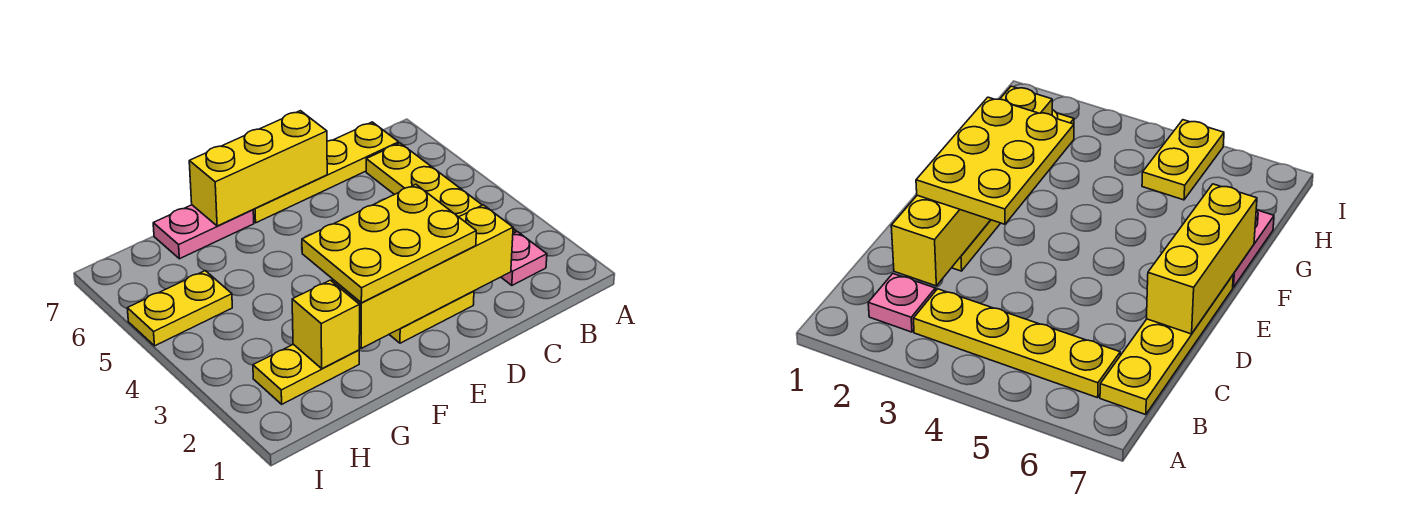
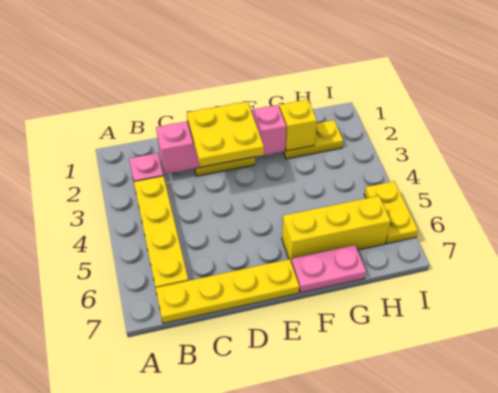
yellow 1x4 brick [332,205,513,348] -> pink 1x4 brick [156,105,286,174]
yellow 2x3 plate [302,184,476,303] -> yellow 2x2 plate [187,101,264,167]
yellow 1x3 brick [189,111,327,226] -> yellow 1x3 brick moved to [282,196,391,260]
yellow 1x2 plate [127,271,232,346] -> yellow 1x2 plate turned to [364,181,418,244]

